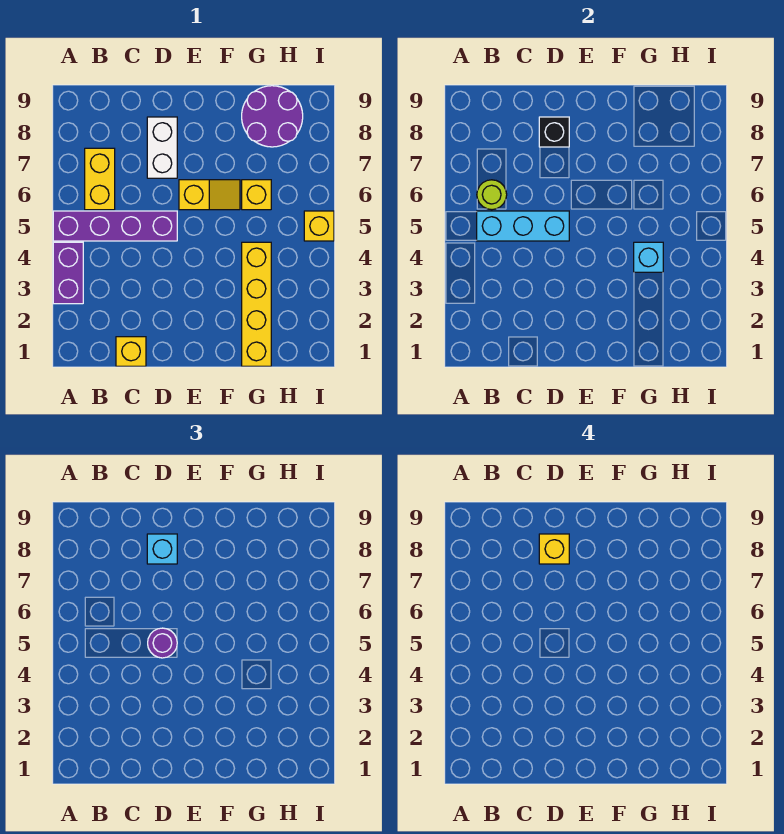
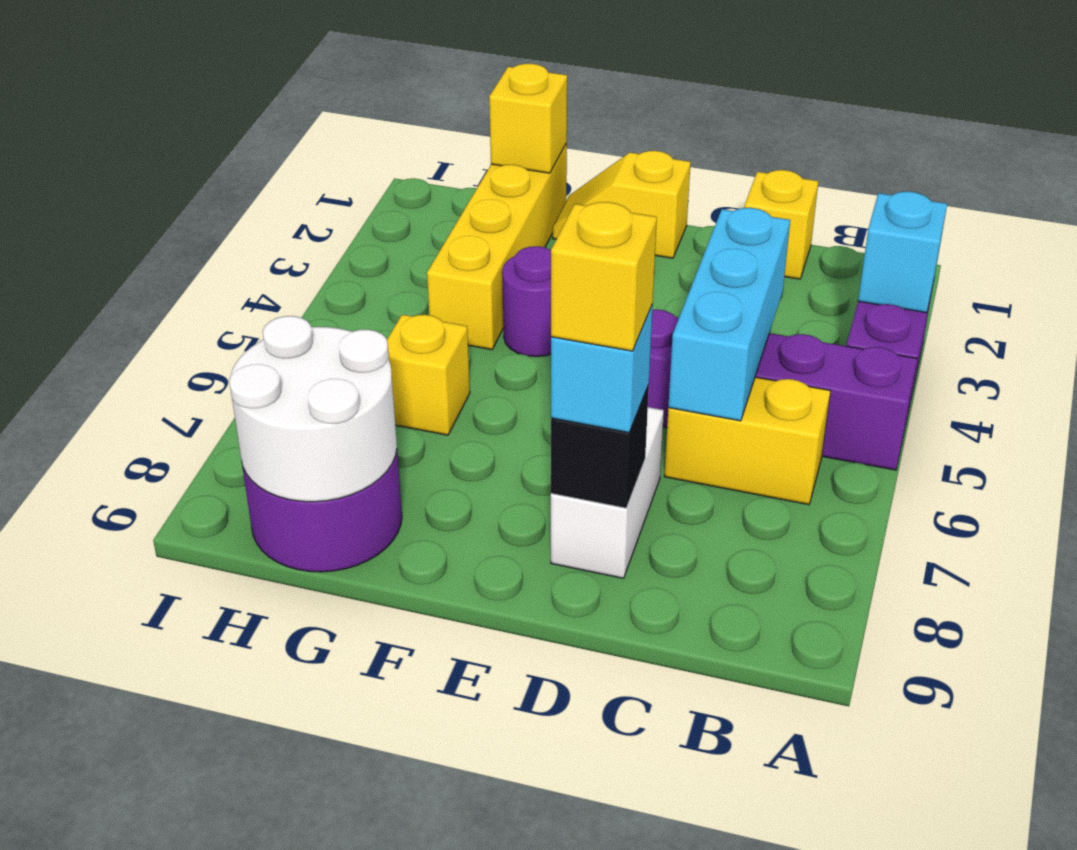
cyan 1x3 brick [477,211,569,241] -> cyan 1x3 brick turned to [668,208,790,421]
yellow 1x2 brick [85,148,115,210] -> yellow 1x2 brick turned to [664,377,830,505]
lime 1x1 round brick [477,180,507,210] -> none
purple 1x1 round brick [148,628,177,658] -> purple 1x1 round brick moved to [502,246,551,357]
yellow 1x2 slope [179,180,240,210] -> yellow 1x2 slope moved to [553,151,691,258]
cyan 1x1 brick [634,242,663,272] -> cyan 1x1 brick moved to [858,192,947,313]
none -> white 2x2 round brick [229,316,397,502]
yellow 1x1 brick [304,211,334,241] -> yellow 1x1 brick moved to [489,64,567,173]

